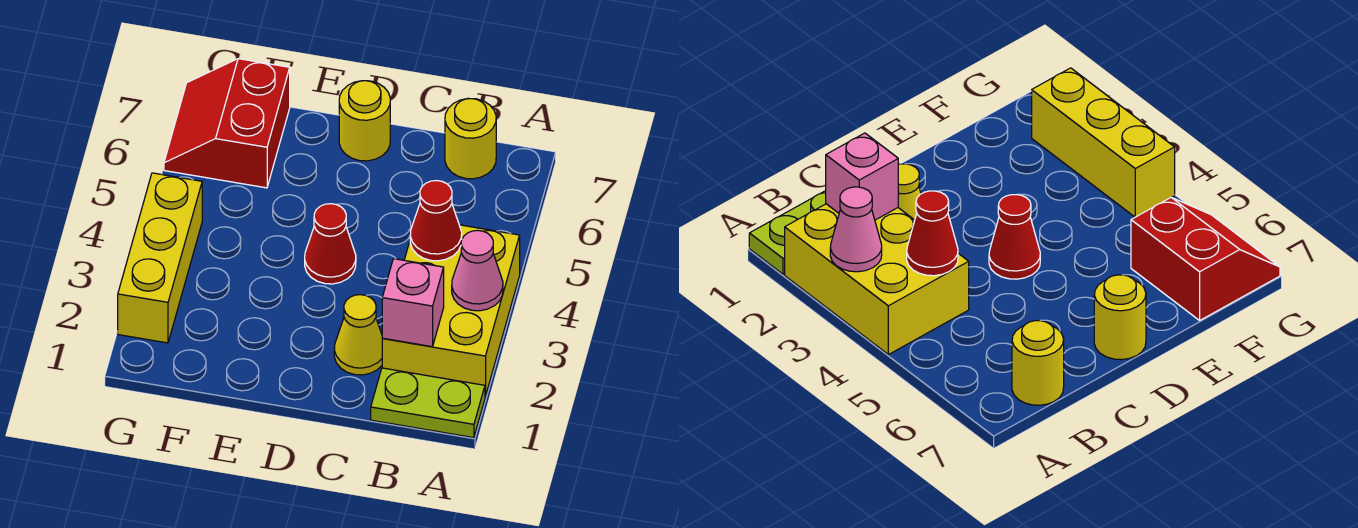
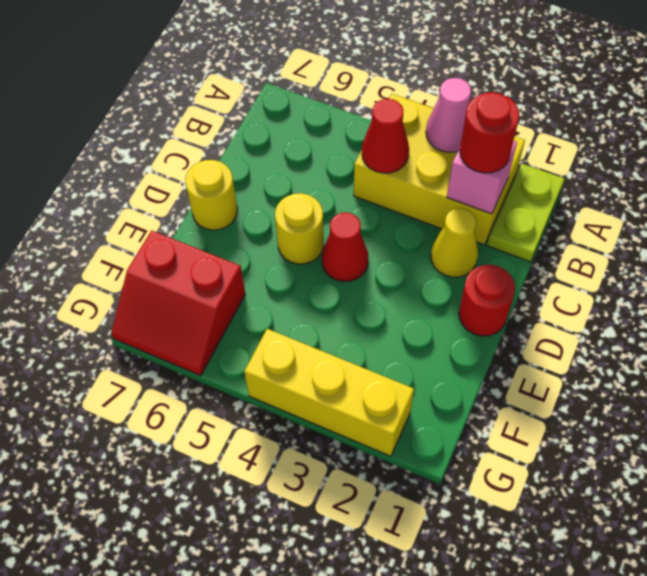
none -> red 1x1 round brick [460,93,520,173]
yellow 1x1 round brick [445,98,496,179] -> yellow 1x1 round brick moved to [275,193,324,264]
none -> red 1x1 round brick [459,265,515,336]

